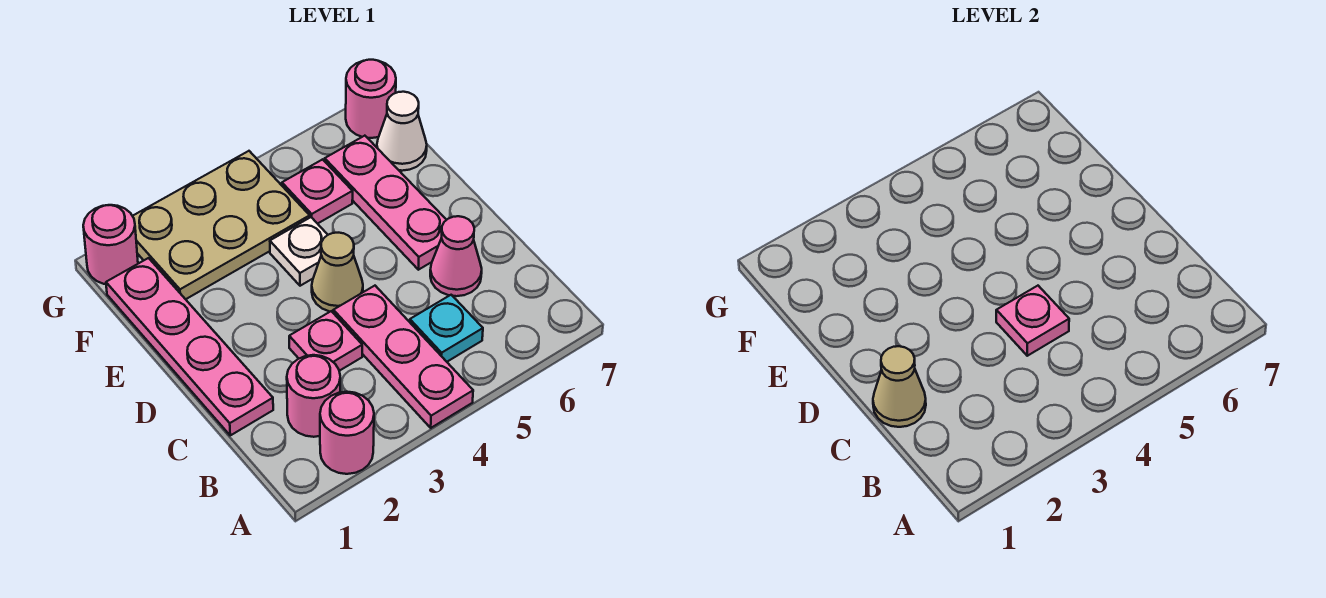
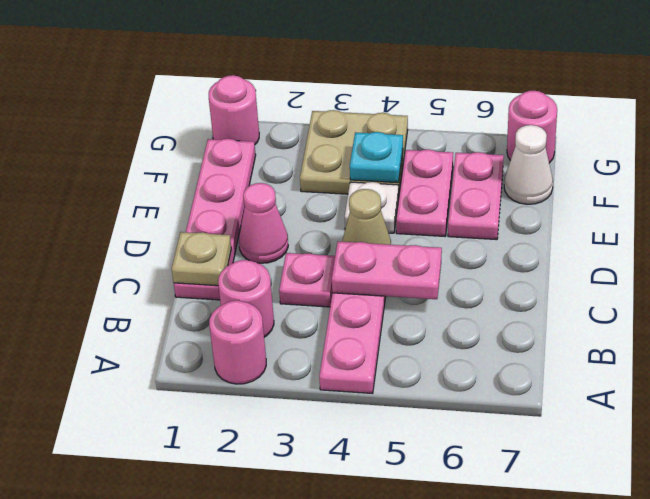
cyan 1x1 plate [410,295,483,362] -> cyan 1x1 plate moved to [350,132,403,183]
tan 1x1 cone [873,346,926,427] -> tan 1x1 plate [172,232,231,286]
pink 1x1 plate [996,286,1069,356] -> pink 1x2 plate [332,242,442,299]
pink 1x1 cone [430,216,482,296] -> pink 1x1 cone moved to [239,183,288,263]
pink 1x3 plate [325,136,446,270] -> pink 1x2 plate [448,152,504,240]
tan 2x3 plate [133,151,310,299] -> tan 2x2 plate [300,110,408,194]
pink 1x1 plate [282,159,353,224] -> pink 1x2 plate [396,149,453,236]

